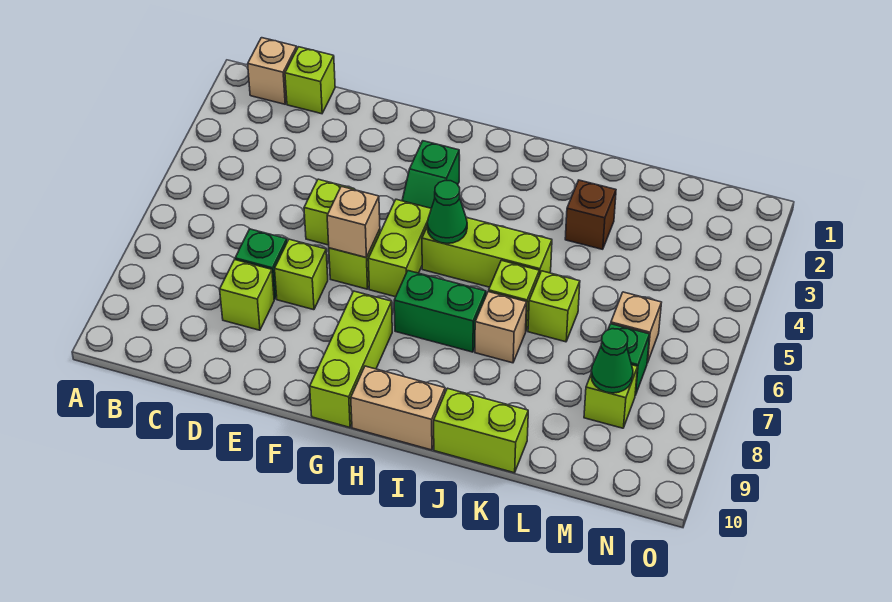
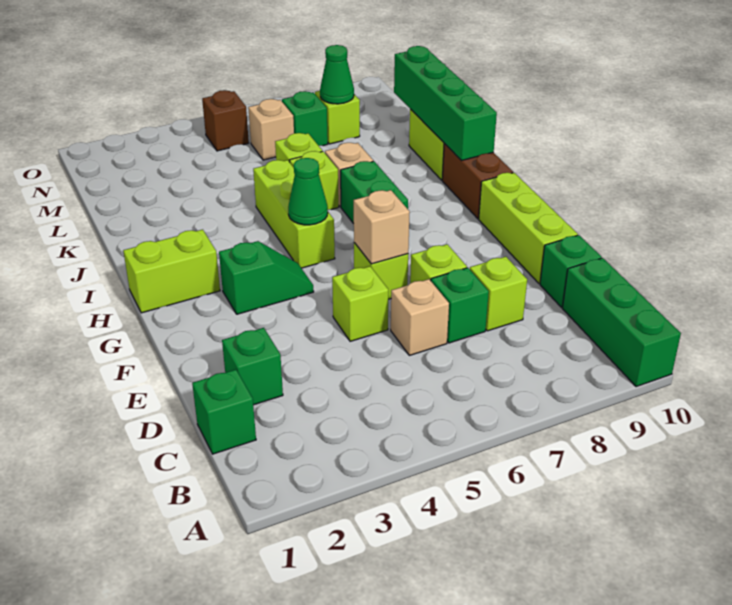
none -> green 1x3 brick [563,258,681,387]
tan 1x1 brick [248,38,297,104] -> tan 1x1 brick moved to [391,279,449,355]
lime 1x1 brick [285,47,335,114] -> green 1x1 brick [192,370,256,454]
none -> green 1x1 brick [222,328,283,405]
none -> green 1x1 brick [540,235,602,307]
lime 1x2 brick [368,199,431,297] -> lime 1x2 brick moved to [123,230,220,313]
lime 1x3 brick [310,291,392,427] -> lime 1x3 brick turned to [479,173,578,284]
tan 1x2 brick [351,366,445,450] -> brown 1x2 brick [442,144,513,219]
none -> green 1x4 brick [394,46,497,161]
brown 1x1 brick [565,180,616,249] -> brown 1x1 brick moved to [202,90,249,151]

